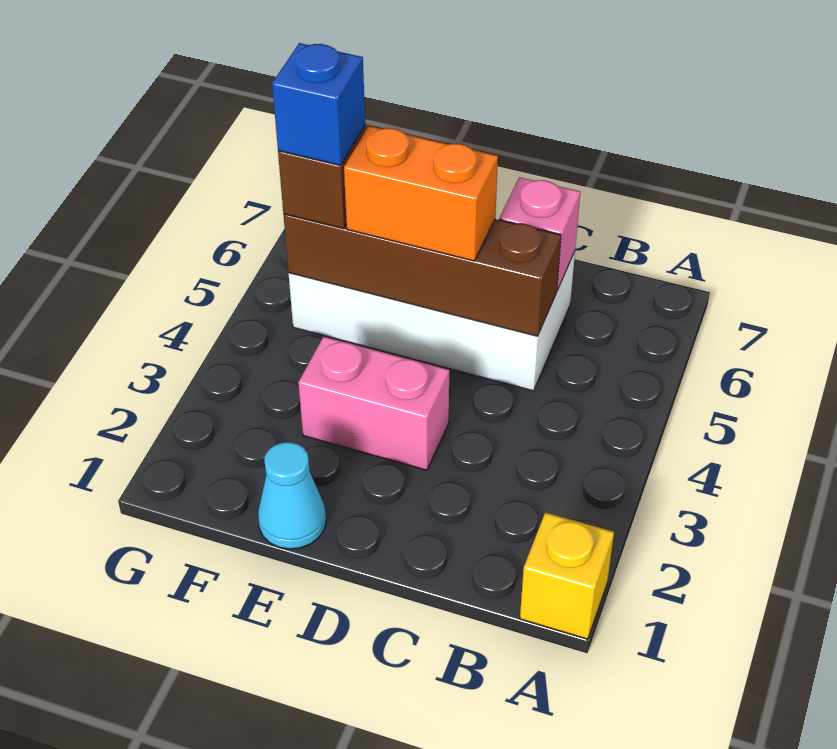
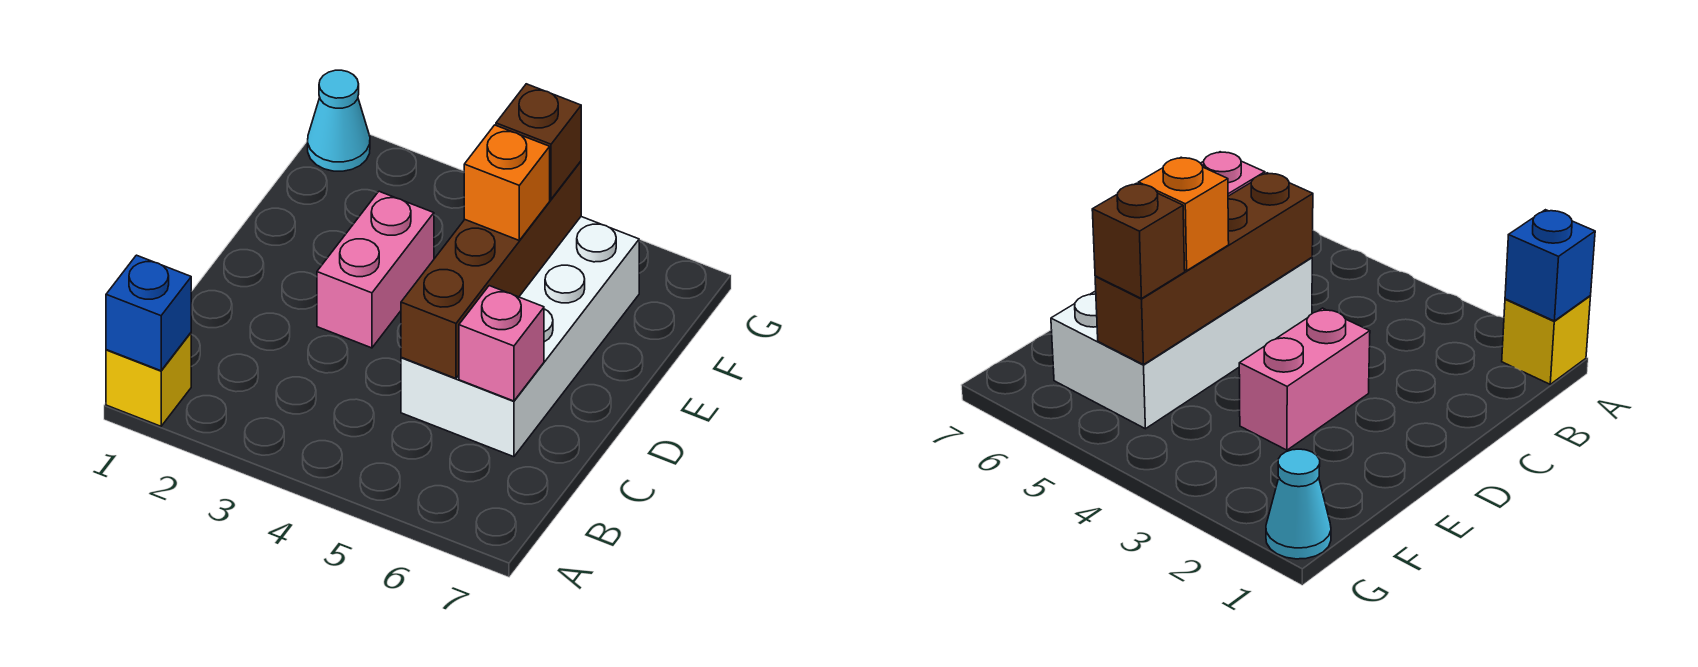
orange 1x2 brick [344,126,498,261] -> orange 1x1 brick [464,125,550,241]
cyan 1x1 cone [258,442,326,549] -> cyan 1x1 cone moved to [308,70,370,171]
blue 1x1 brick [272,43,365,165] -> blue 1x1 brick moved to [106,255,191,371]

